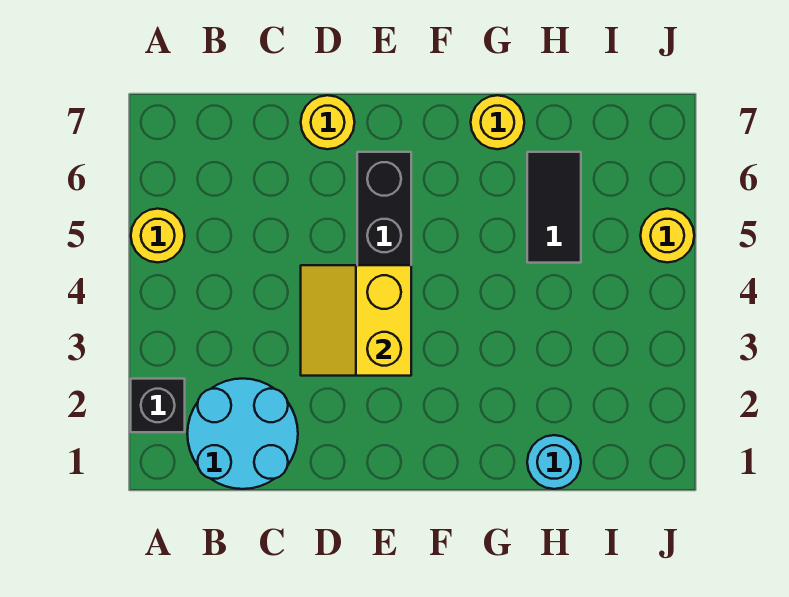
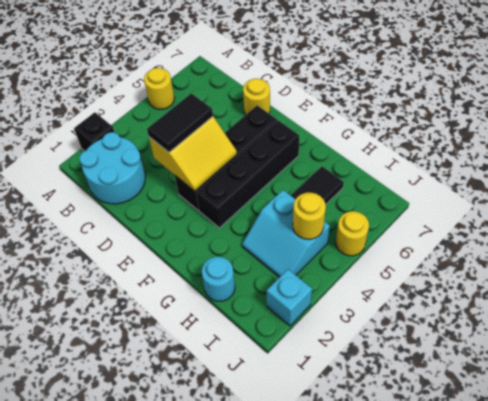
yellow 2x2 slope [301,265,411,376] -> yellow 2x2 slope turned to [149,117,237,191]
none -> black 1x2 tile [147,93,213,152]
none -> black 1x4 brick [196,121,299,228]
yellow 1x1 round brick [471,95,524,149] -> yellow 1x1 round brick moved to [293,193,326,239]
none -> cyan 2x2 slope [242,190,330,277]
none -> cyan 1x1 brick [266,269,312,326]

